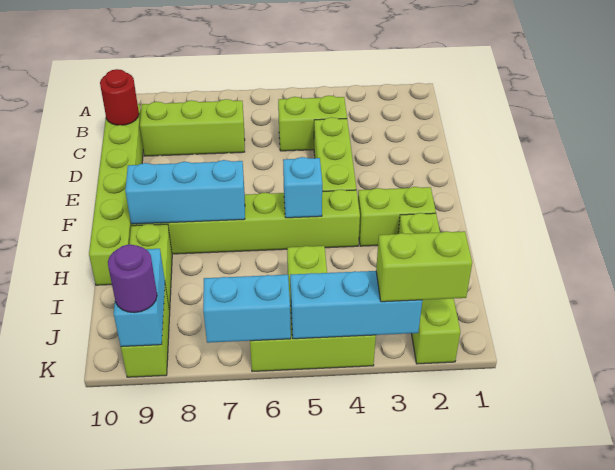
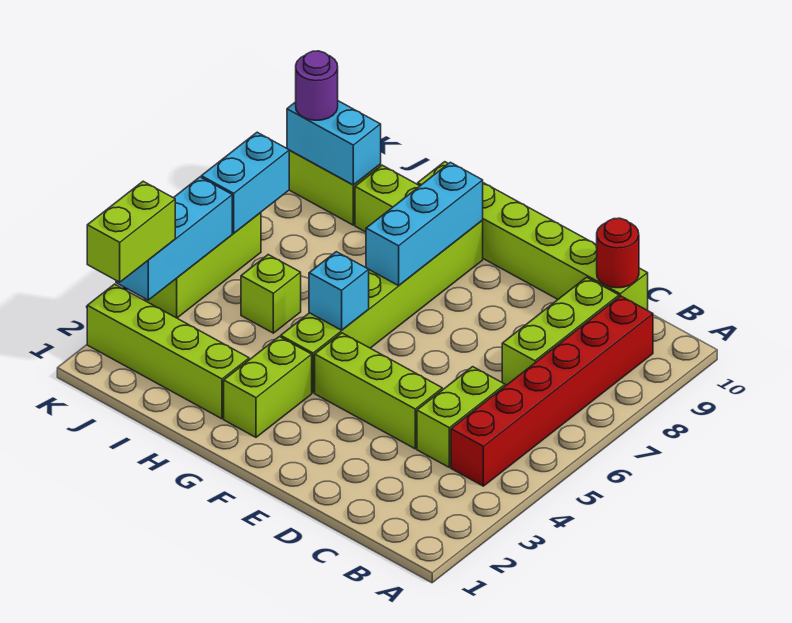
none -> red 1x6 brick [451,296,653,486]

